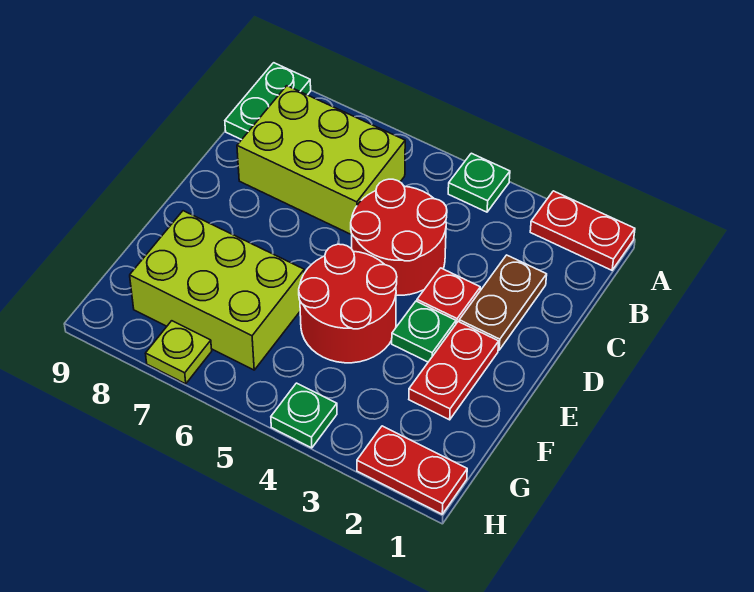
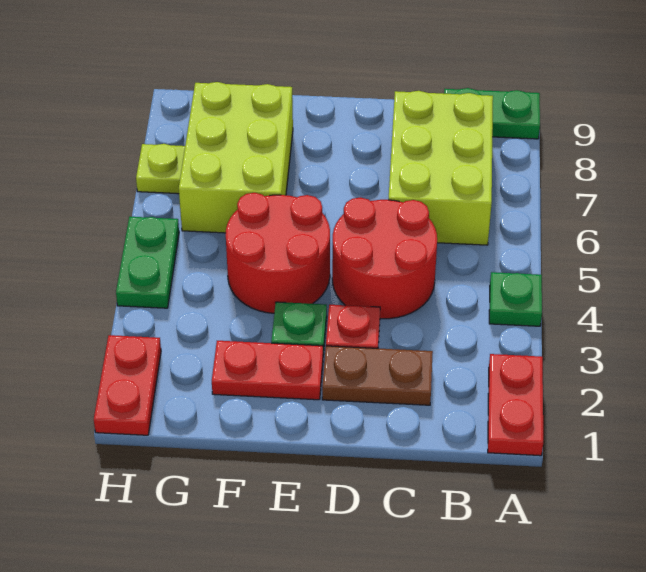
green 1x1 plate [271,383,337,448] -> green 1x2 plate [116,217,179,308]

